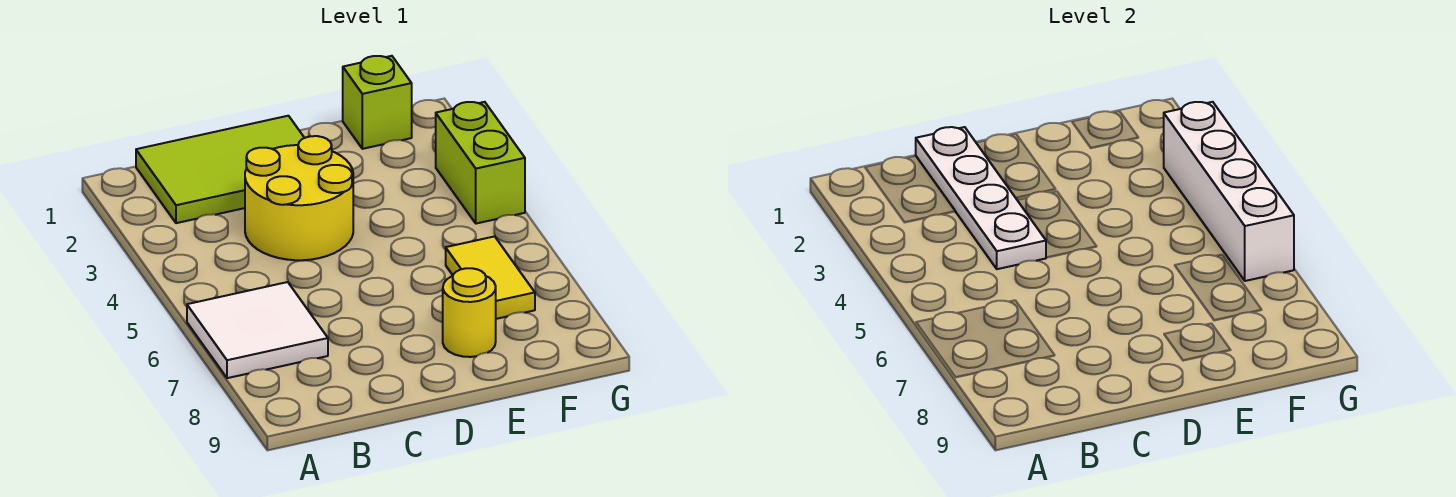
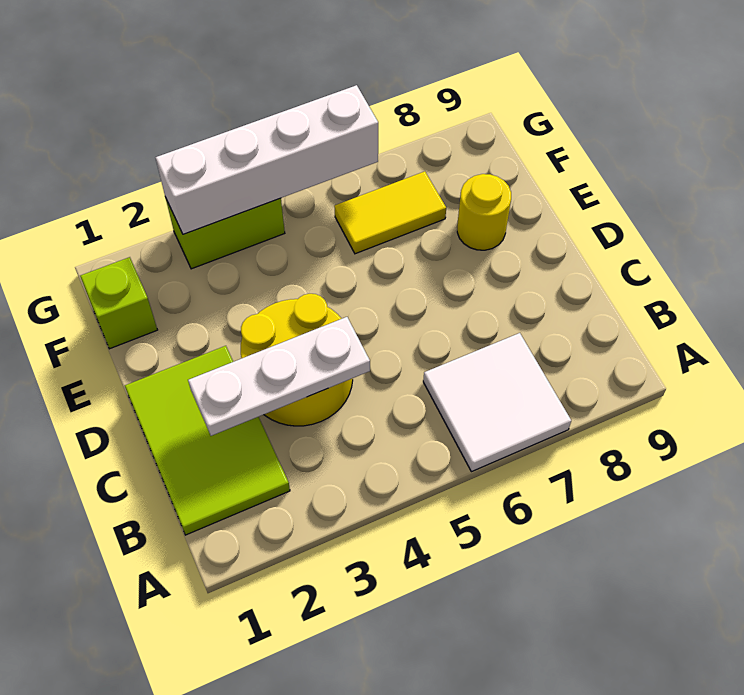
white 1x4 plate [916,127,1046,269] -> white 1x3 plate [188,317,370,436]

